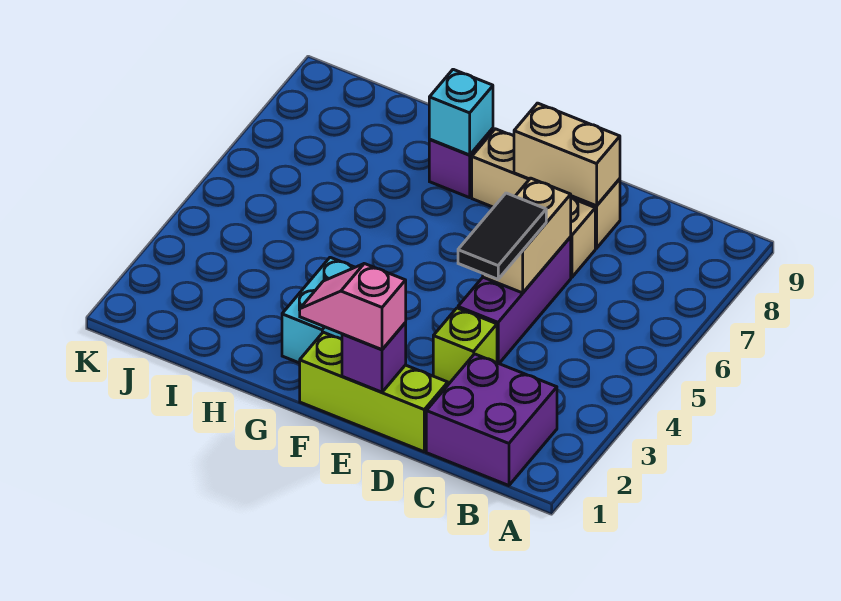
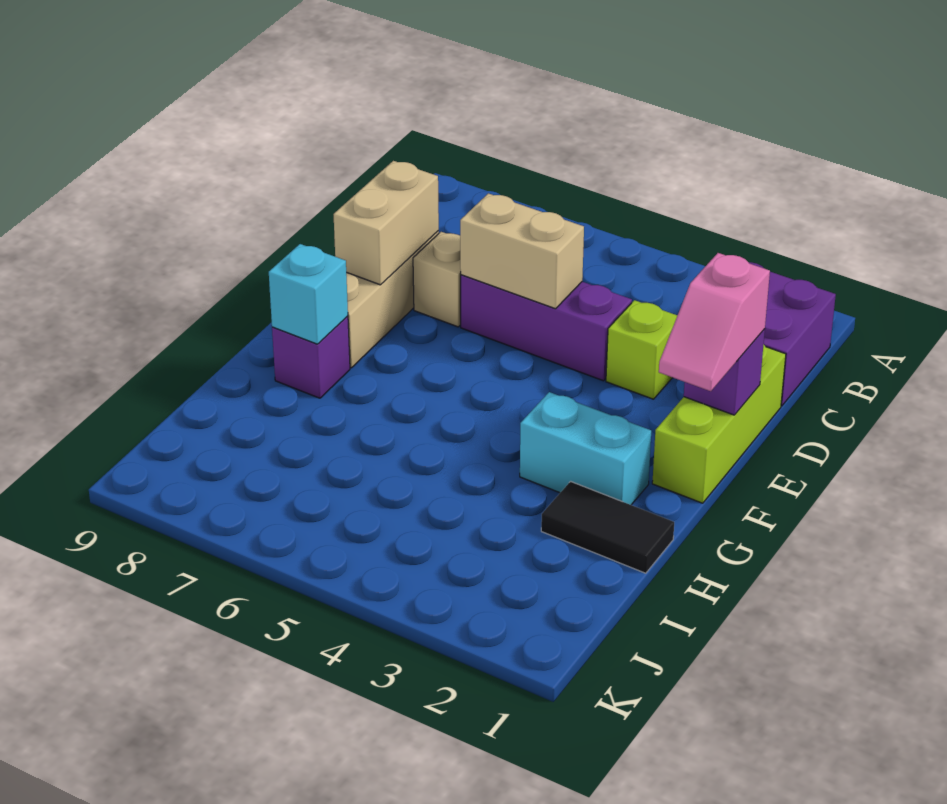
black 1x2 tile [458,193,546,279] -> black 1x2 tile moved to [541,481,674,573]

